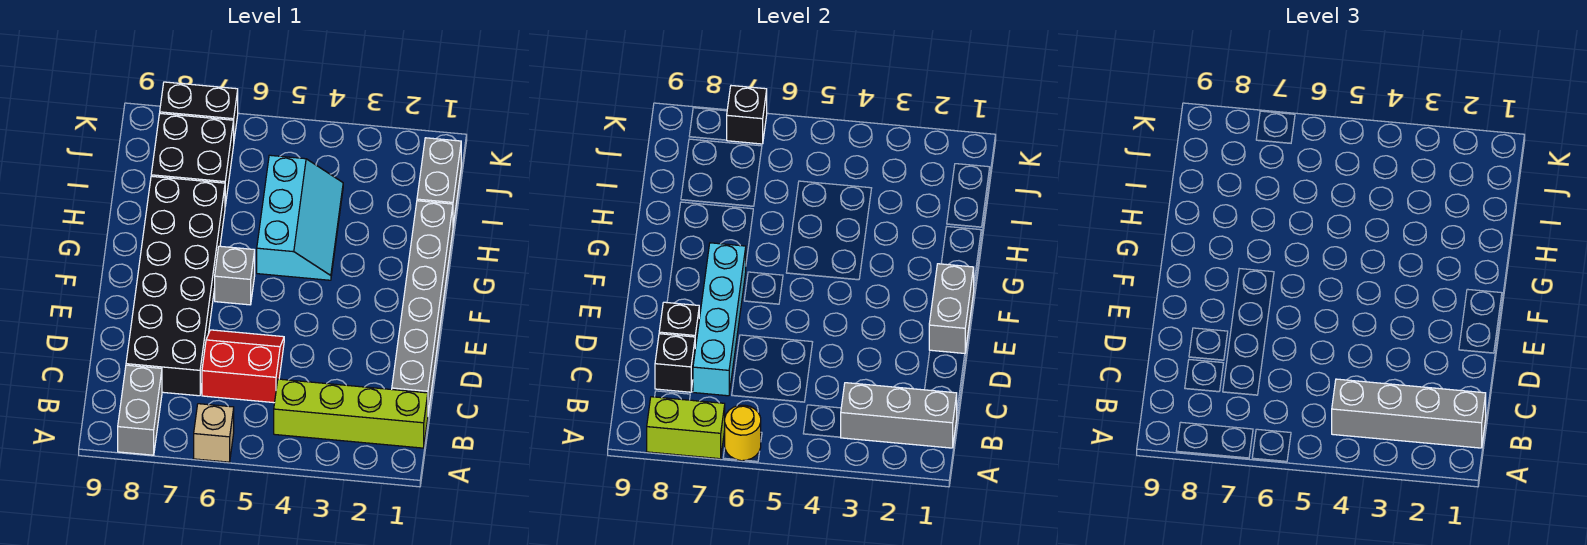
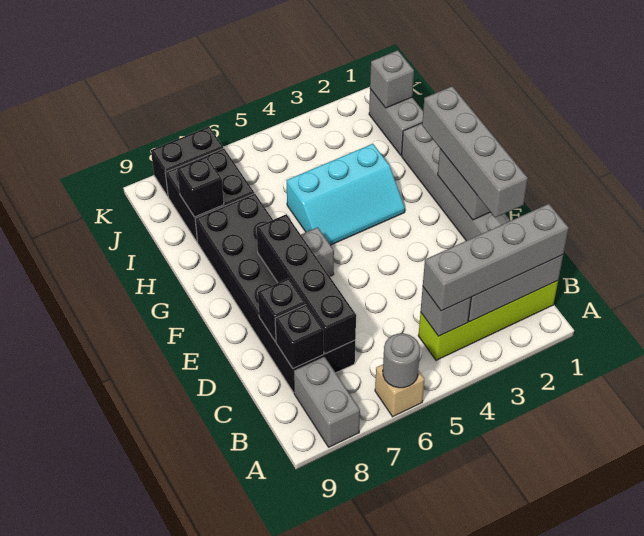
yellow 1x1 round brick [725,405,761,461] -> grey 1x1 round brick [383,333,420,388]
lime 1x2 brick [647,397,725,459] -> none
none -> grey 1x1 brick [421,287,471,336]
red 2x2 slope [202,330,284,403] -> none
cyan 1x4 brick [693,243,746,396] -> black 1x4 brick [256,214,356,354]
none -> grey 1x4 brick [422,86,528,218]
cyan 2x3 slope [257,155,343,280] -> cyan 2x3 slope turned to [287,144,405,245]
none -> grey 1x1 brick [370,50,414,108]
black 1x1 brick [727,86,767,144] -> black 1x1 brick moved to [177,157,224,217]

